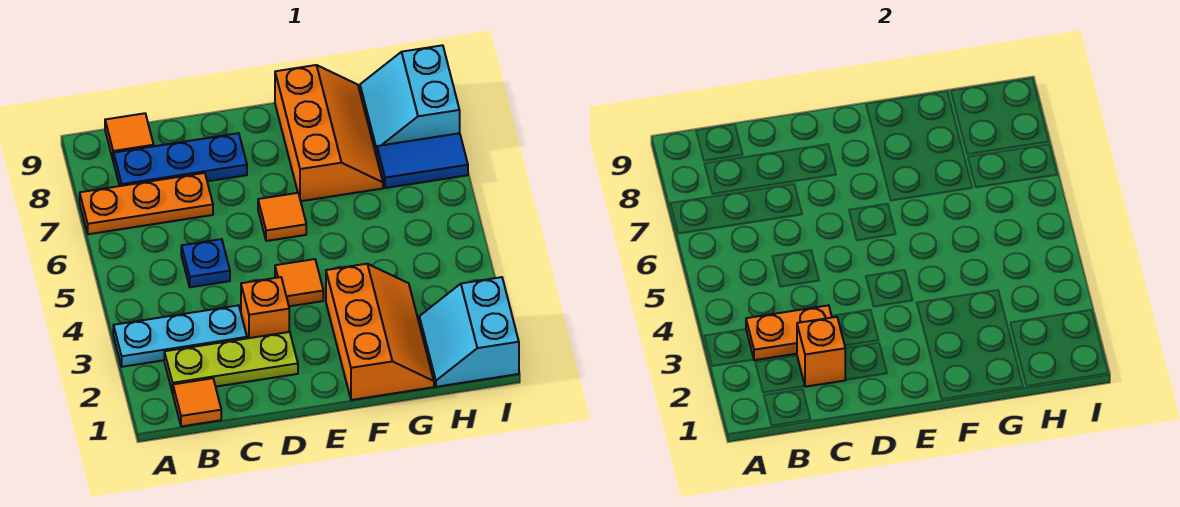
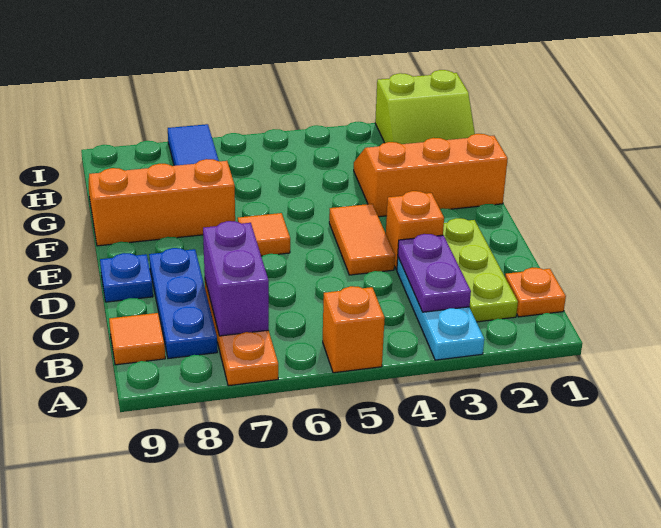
orange 1x1 tile [173,378,221,426] -> orange 1x1 plate [505,268,566,317]
orange 1x2 plate [746,305,832,360] -> purple 1x2 plate [398,234,471,312]
none -> purple 1x2 brick [203,221,269,336]
orange 1x1 brick [797,317,845,387] -> orange 1x1 brick moved to [323,286,385,373]
blue 1x1 plate [181,239,230,287] -> blue 1x1 plate moved to [100,253,153,302]
orange 1x1 tile [275,259,323,306] -> orange 1x2 tile [329,204,395,275]
cyan 2x2 slope [419,277,519,387] -> lime 2x2 slope [375,70,475,144]
cyan 2x2 slope [360,45,460,154] -> none

